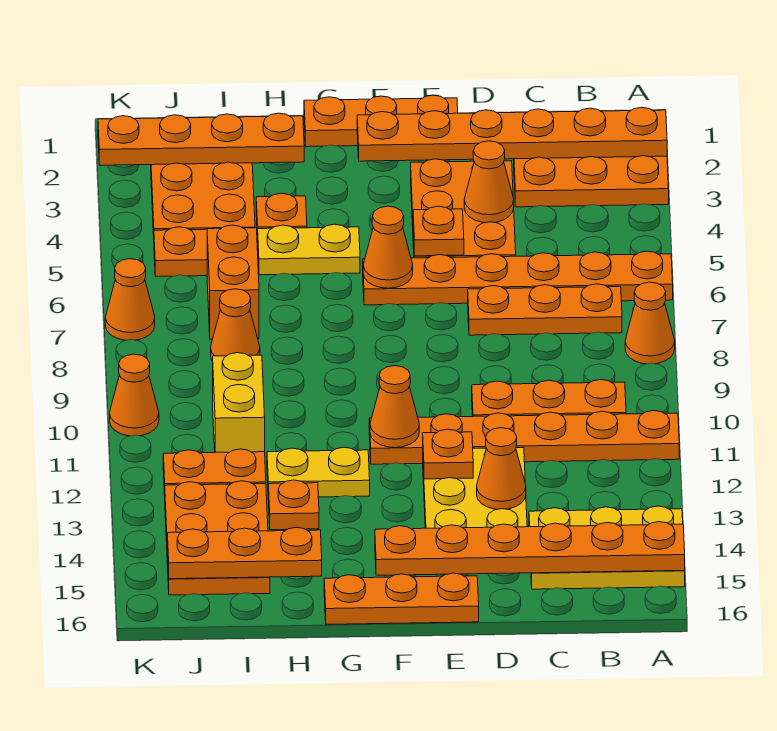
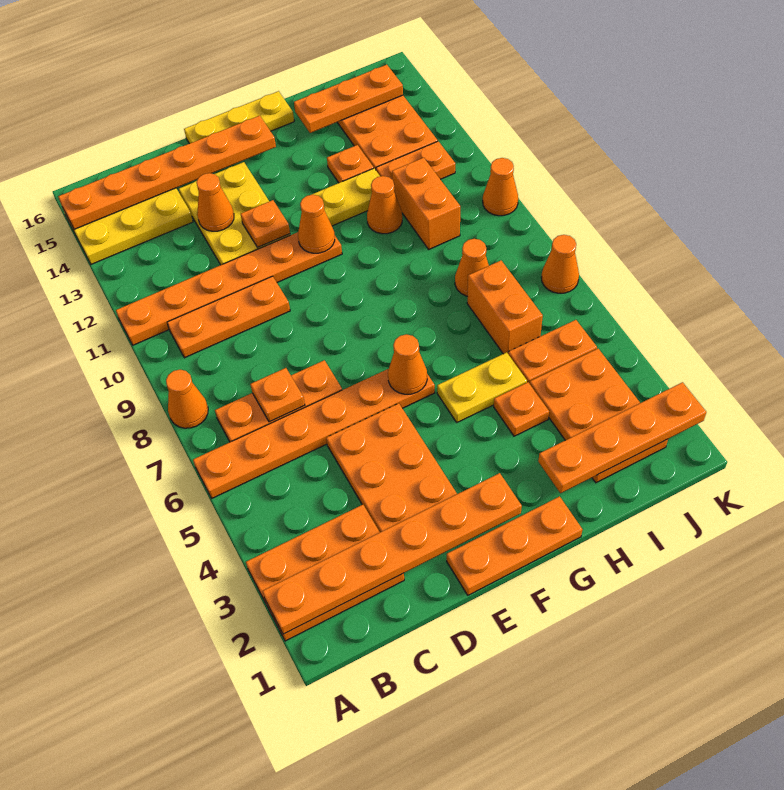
orange 1x1 cone [464,141,514,223] -> orange 1x1 cone moved to [367,176,402,234]
orange 1x1 plate [413,206,464,256] -> orange 1x1 plate moved to [250,368,305,422]
orange 1x3 plate [324,573,479,624] -> yellow 1x3 plate [184,91,294,144]
yellow 1x2 brick [213,353,265,452] -> orange 1x2 brick [392,158,460,249]

